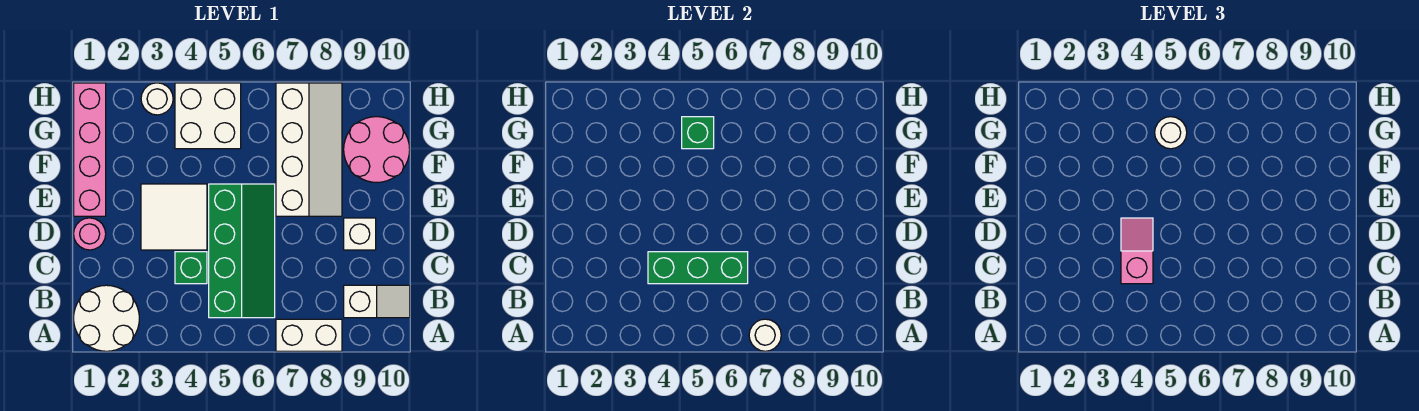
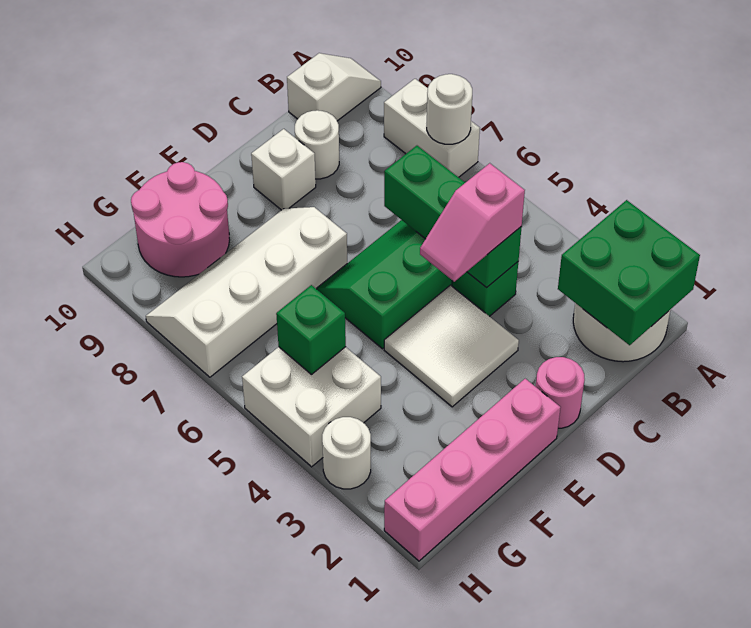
none -> green 2x2 brick [558,200,700,345]
white 1x2 slope [344,285,410,318] -> white 1x2 slope turned to [287,53,381,121]
white 1x1 round brick [1155,117,1187,149] -> white 1x1 round brick moved to [295,110,339,179]

